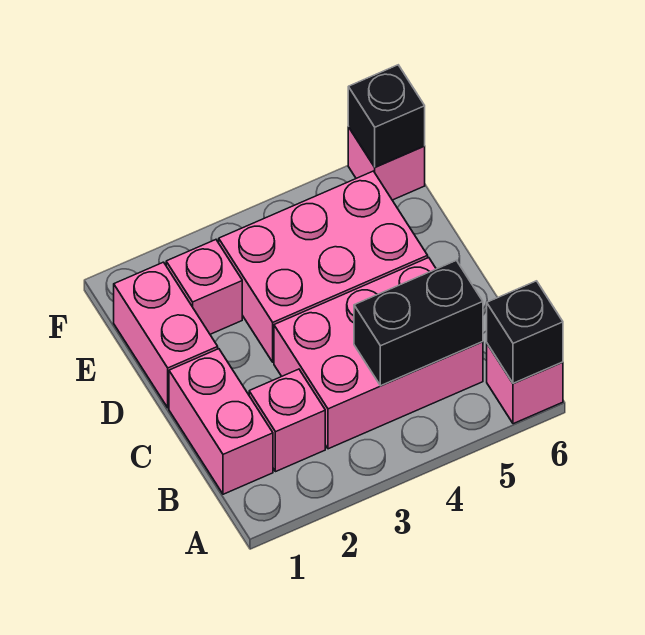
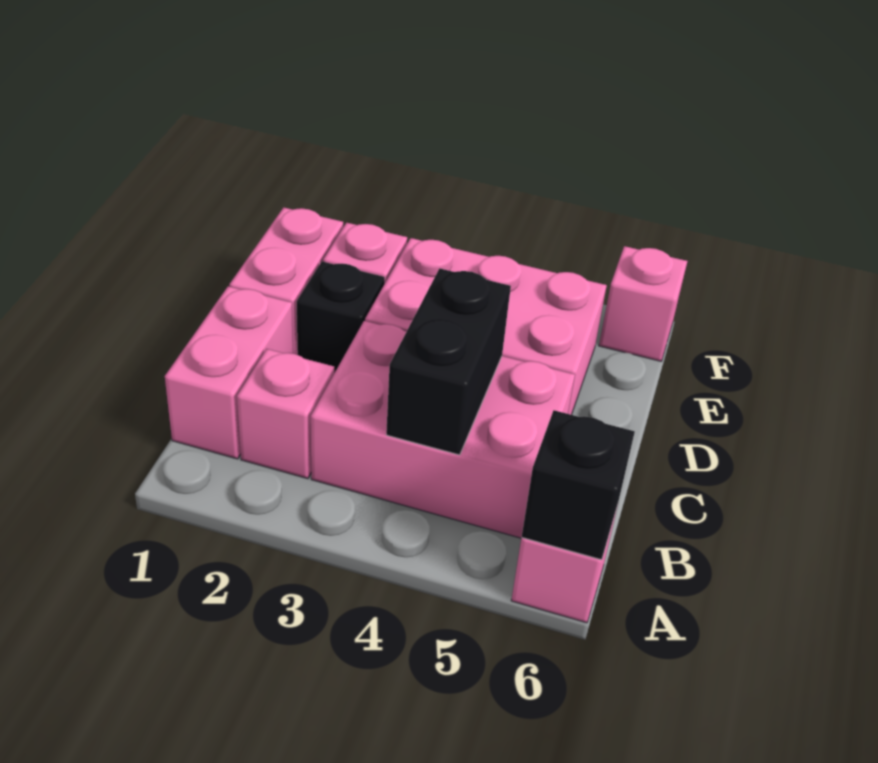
black 1x2 brick [354,260,483,386] -> black 1x2 brick turned to [386,268,511,455]
black 1x1 brick [348,65,425,167] -> black 1x1 brick moved to [297,261,385,373]

